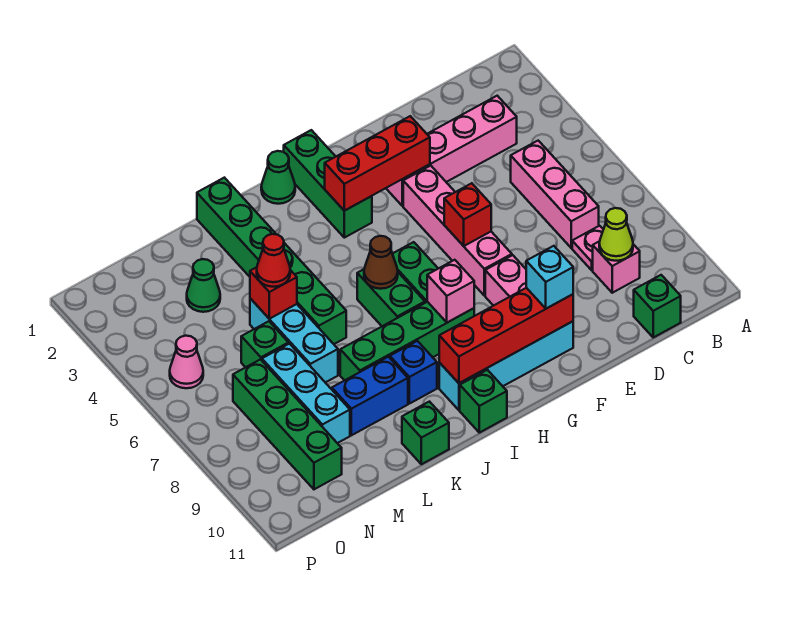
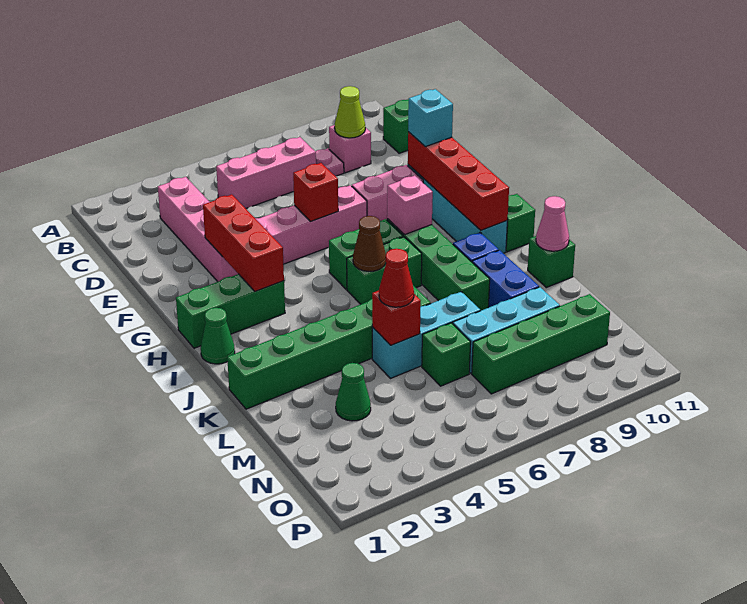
pink 1x1 cone [170,336,203,388] -> pink 1x1 cone moved to [536,196,569,251]

